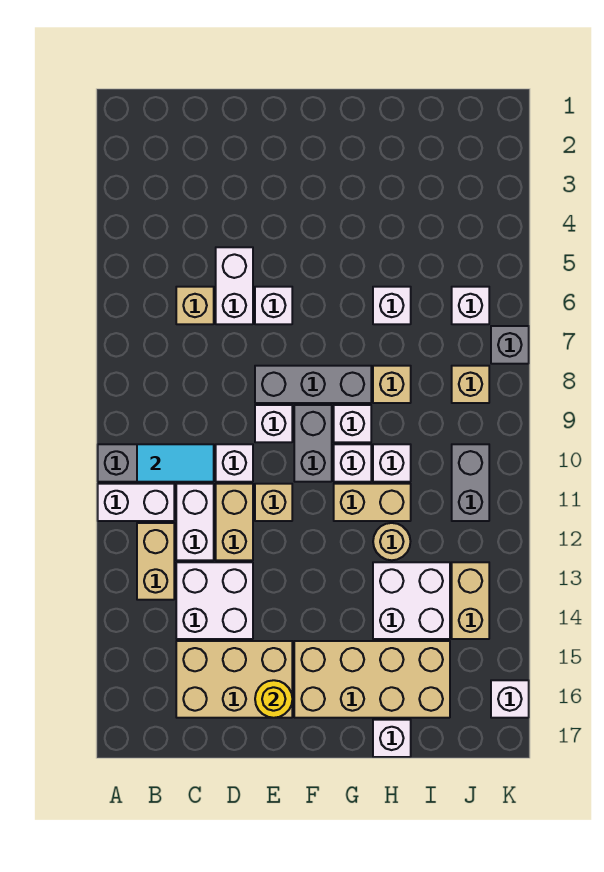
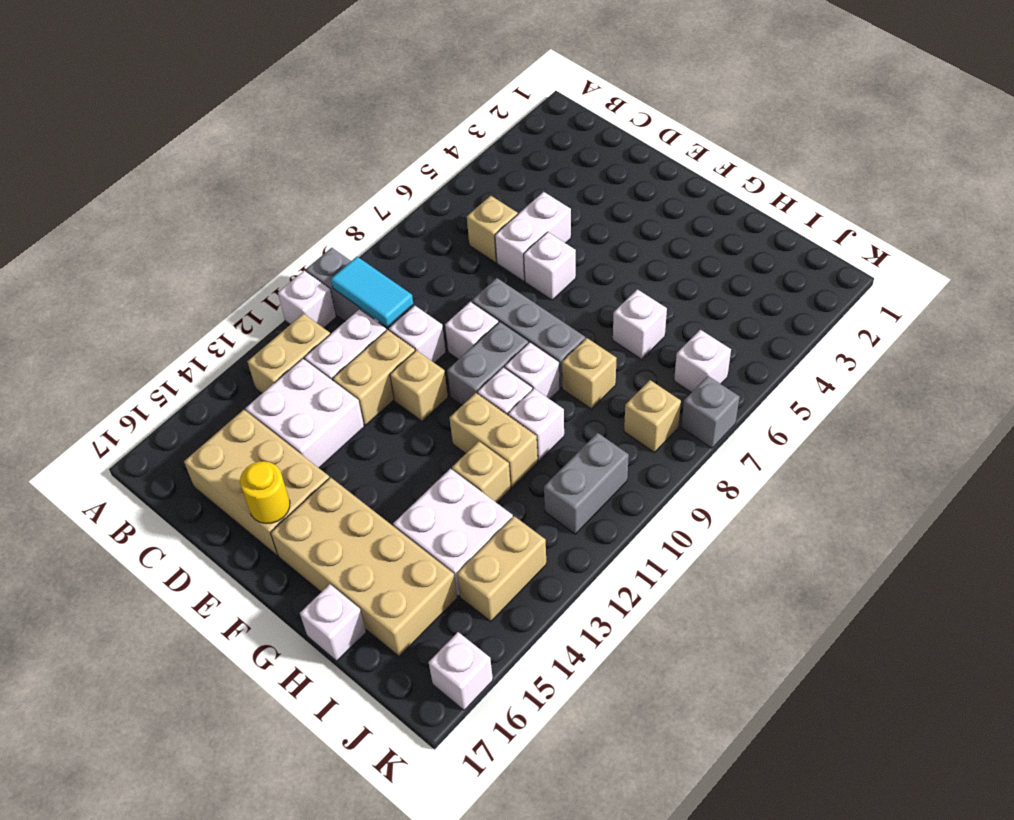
white 1x2 brick [98,484,174,521] -> white 1x1 brick [278,270,336,328]
tan 1x1 round brick [373,523,410,560] -> tan 1x1 brick [452,442,511,503]

